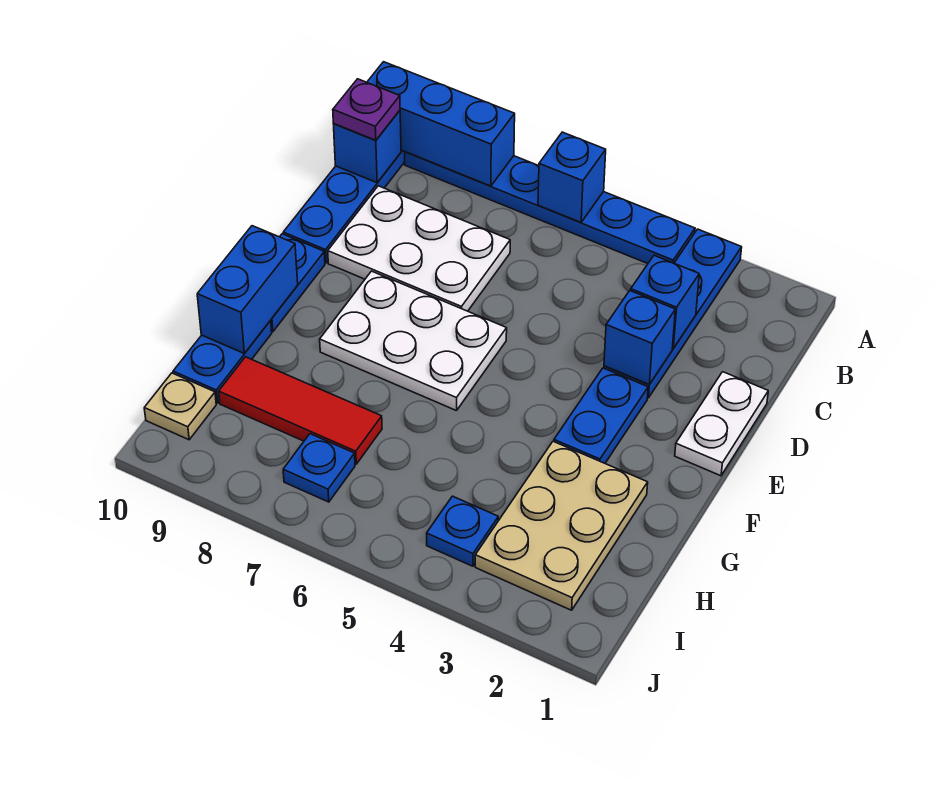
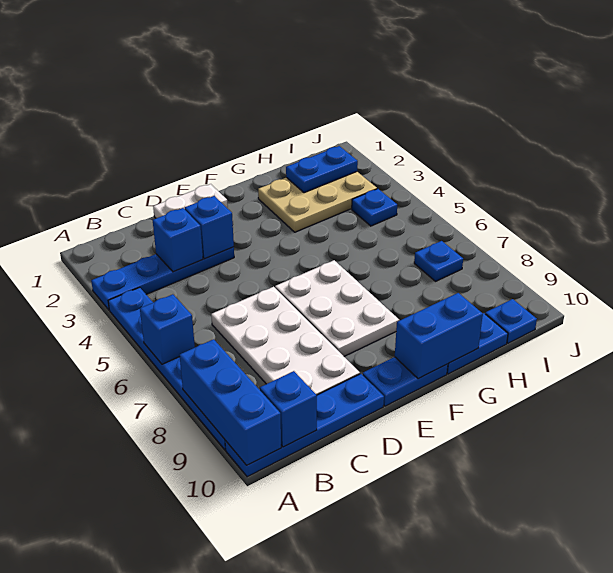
purple 1x1 plate [333,79,400,140] -> none
white 2x3 plate [328,186,510,311] -> white 2x4 plate [211,287,360,395]
blue 1x2 plate [554,368,648,463] -> blue 1x2 plate moved to [286,146,358,193]
red 1x3 tile [219,357,382,464] -> none
tan 1x1 plate [144,373,216,440] -> blue 1x1 plate [485,299,537,343]

